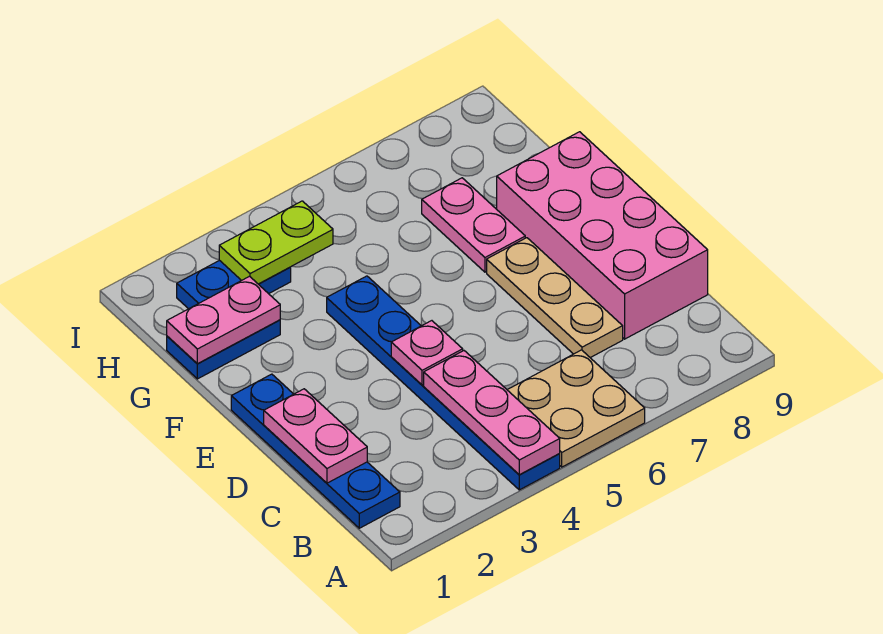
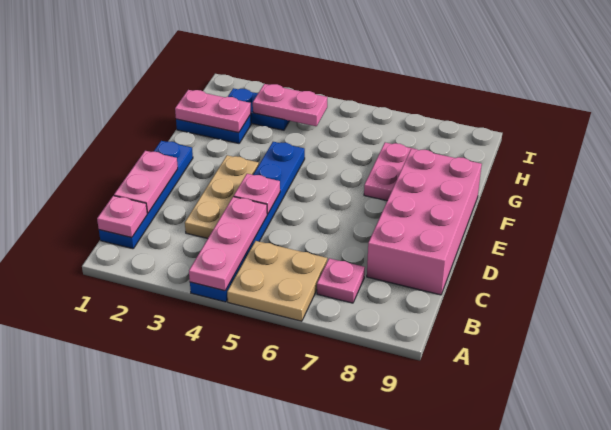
none -> pink 1x1 plate [97,196,147,238]
none -> pink 1x1 plate [317,258,365,303]
tan 1x3 plate [487,238,623,358] -> tan 1x3 plate moved to [185,155,259,239]
lime 1x2 plate [219,201,333,284] -> pink 1x2 plate [253,84,327,126]

